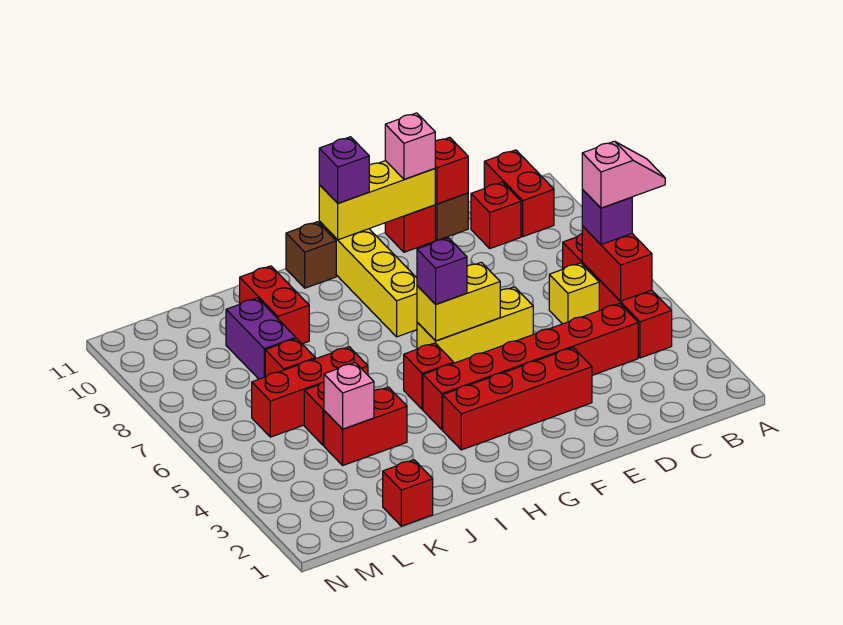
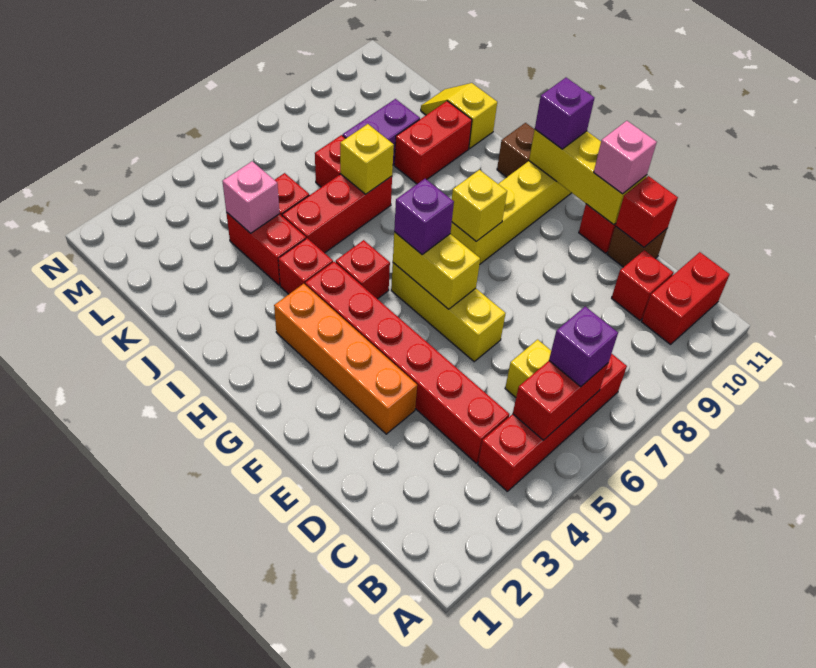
pink 1x2 slope [582,141,665,208] -> none
red 1x4 brick [443,348,592,450] -> orange 1x4 brick [274,284,417,434]
none -> yellow 1x1 brick [452,170,507,241]
red 1x3 brick [252,347,368,437] -> red 1x3 brick turned to [282,174,392,253]
none -> yellow 1x1 brick [340,124,394,194]
none -> yellow 1x2 slope [421,83,497,148]
red 1x1 brick [383,460,433,526] -> red 1x1 brick moved to [278,238,333,294]

